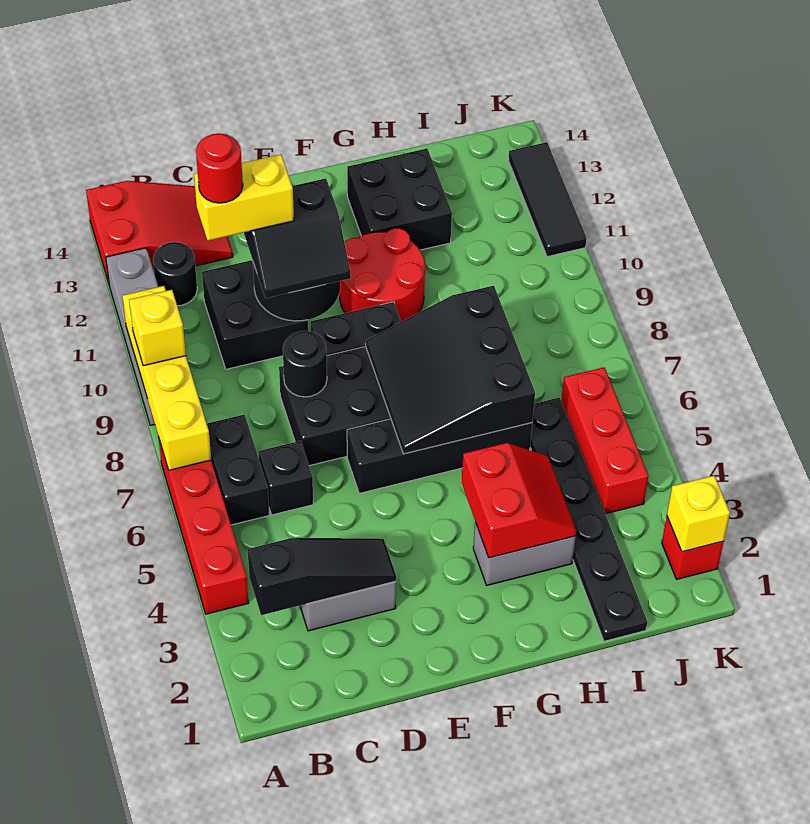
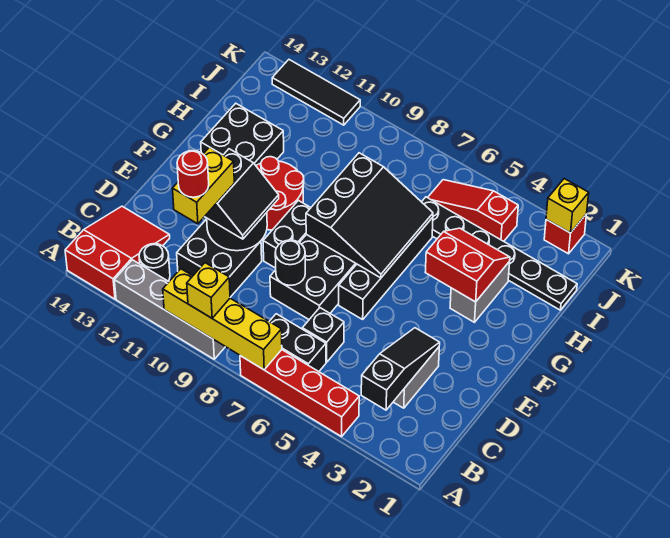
black 3x3 slope [366,286,535,454] -> black 3x3 slope turned to [306,153,433,278]
red 1x3 brick [561,367,648,514] -> red 1x3 slope [428,180,518,241]

